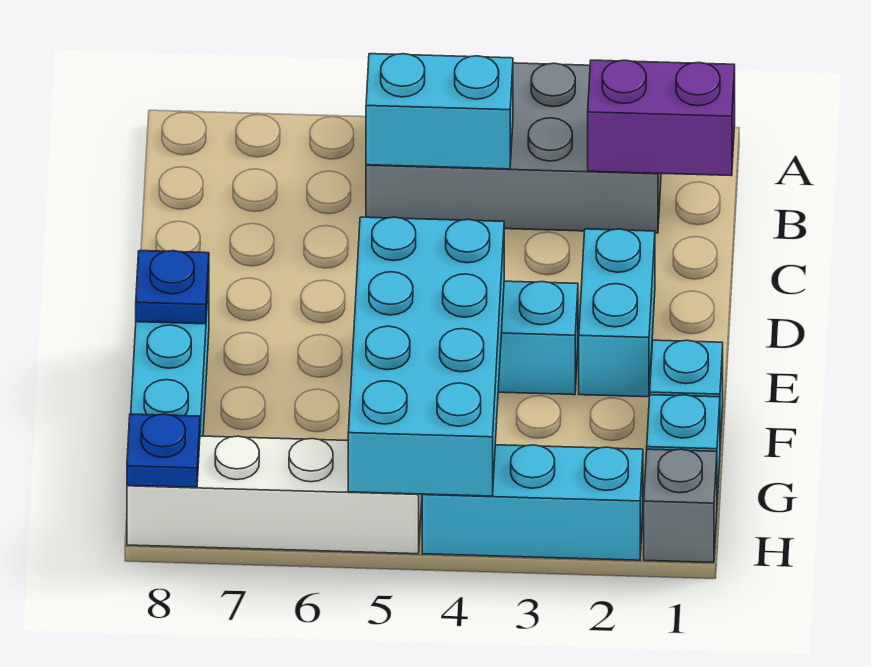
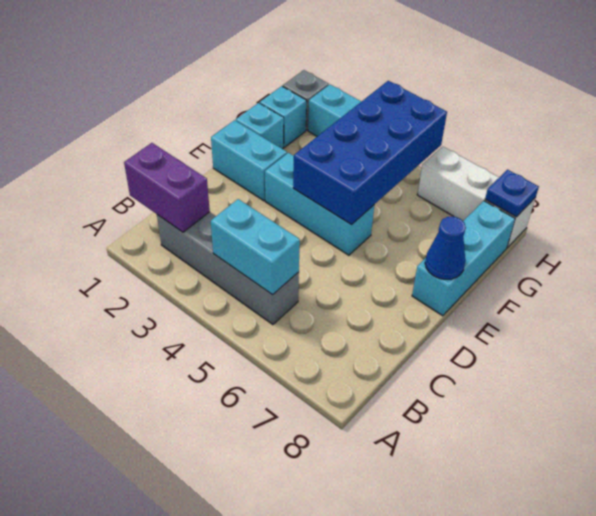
grey 2x4 brick [366,63,661,233] -> grey 1x4 brick [157,212,299,325]
cyan 1x2 brick [579,229,655,397] -> cyan 1x2 brick turned to [211,120,287,201]
cyan 2x4 brick [348,217,504,496] -> blue 2x4 brick [293,81,447,225]
blue 1x1 plate [136,251,209,324] -> blue 1x1 cone [425,216,466,279]
white 1x4 brick [127,436,422,554] -> white 1x3 brick [417,146,535,248]

